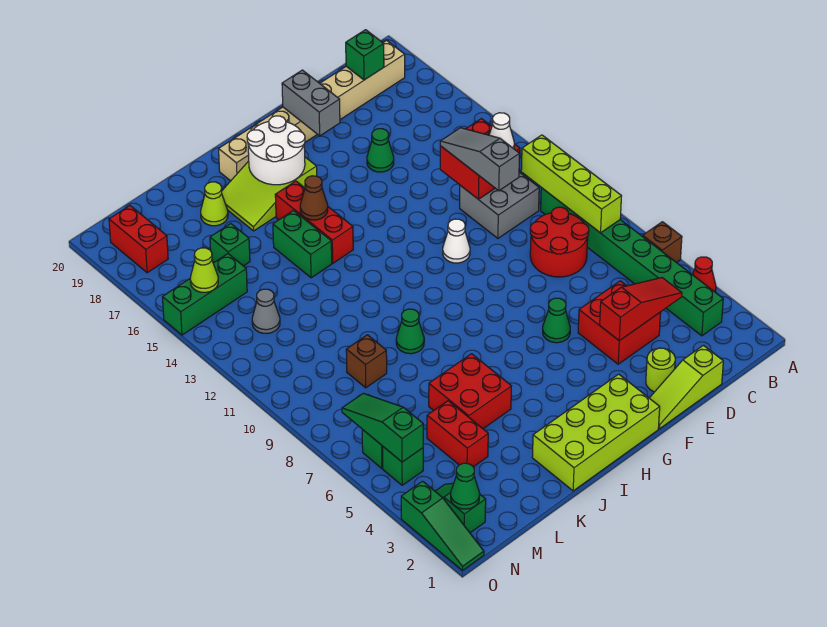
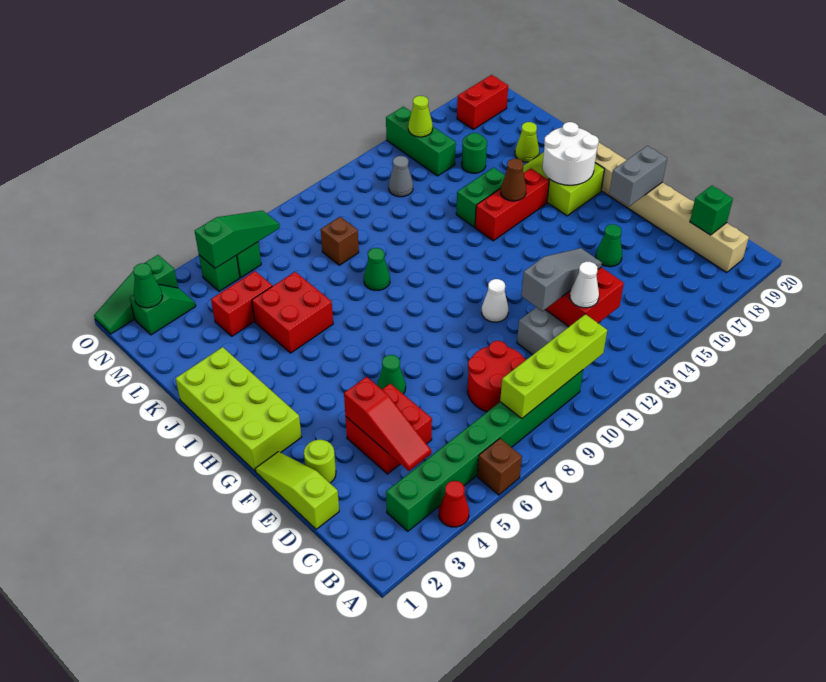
green 1x1 brick [210,224,250,266] -> green 1x1 round brick [462,133,487,173]

